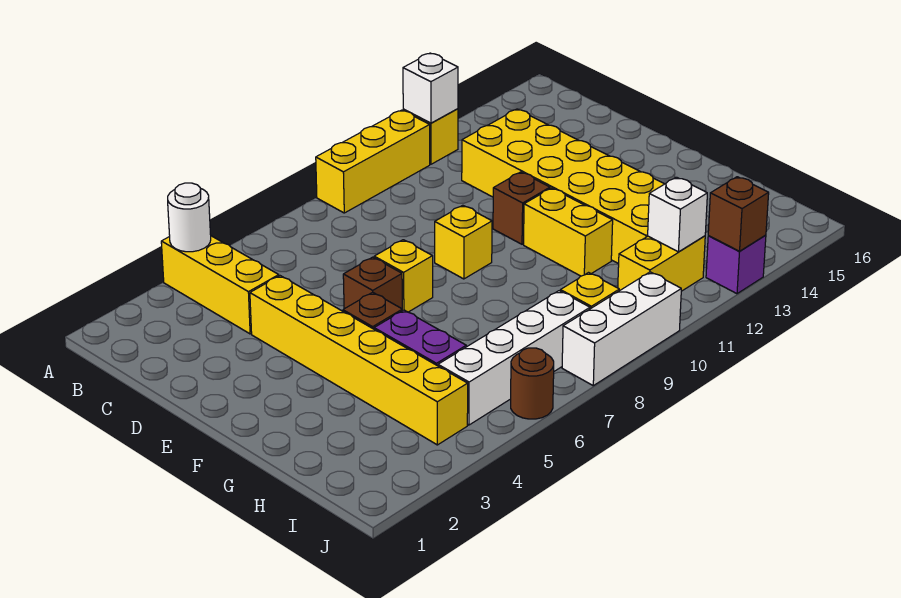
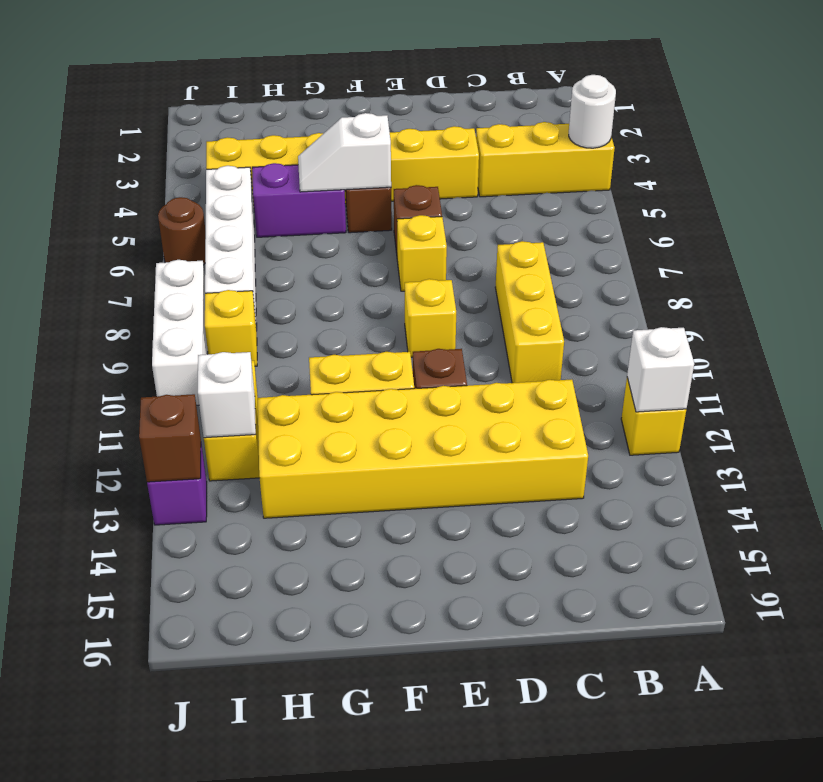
yellow 1x3 brick [316,110,430,213] -> yellow 1x3 brick moved to [495,241,564,383]
none -> white 1x2 slope [298,113,391,192]

